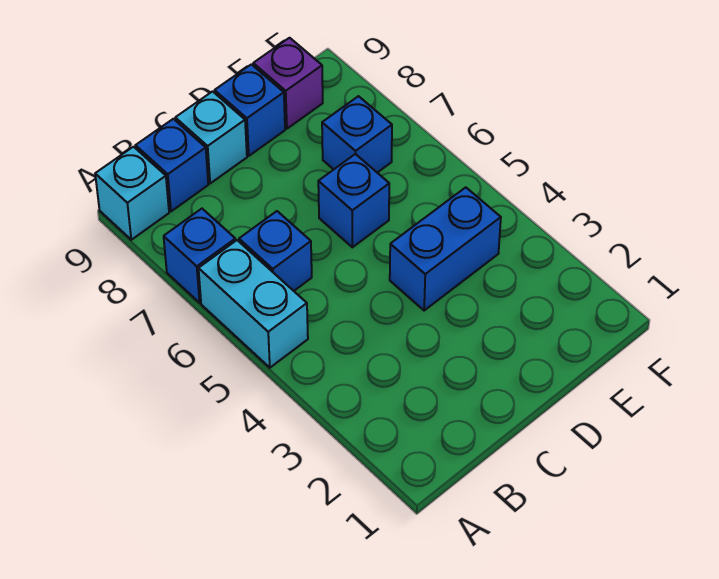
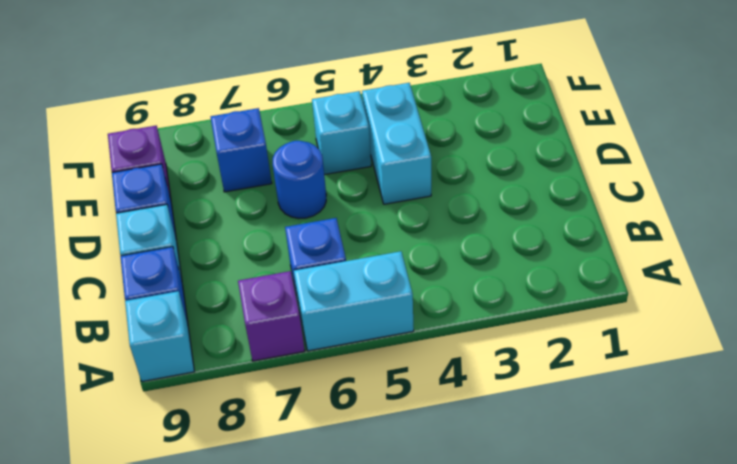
blue 1x1 brick [164,209,235,303] -> purple 1x1 brick [238,271,305,361]
blue 1x2 brick [390,187,501,311] -> cyan 1x2 brick [362,83,431,204]
blue 1x1 brick [318,154,389,247] -> blue 1x1 round brick [273,141,326,219]
none -> cyan 1x1 brick [312,91,371,175]

